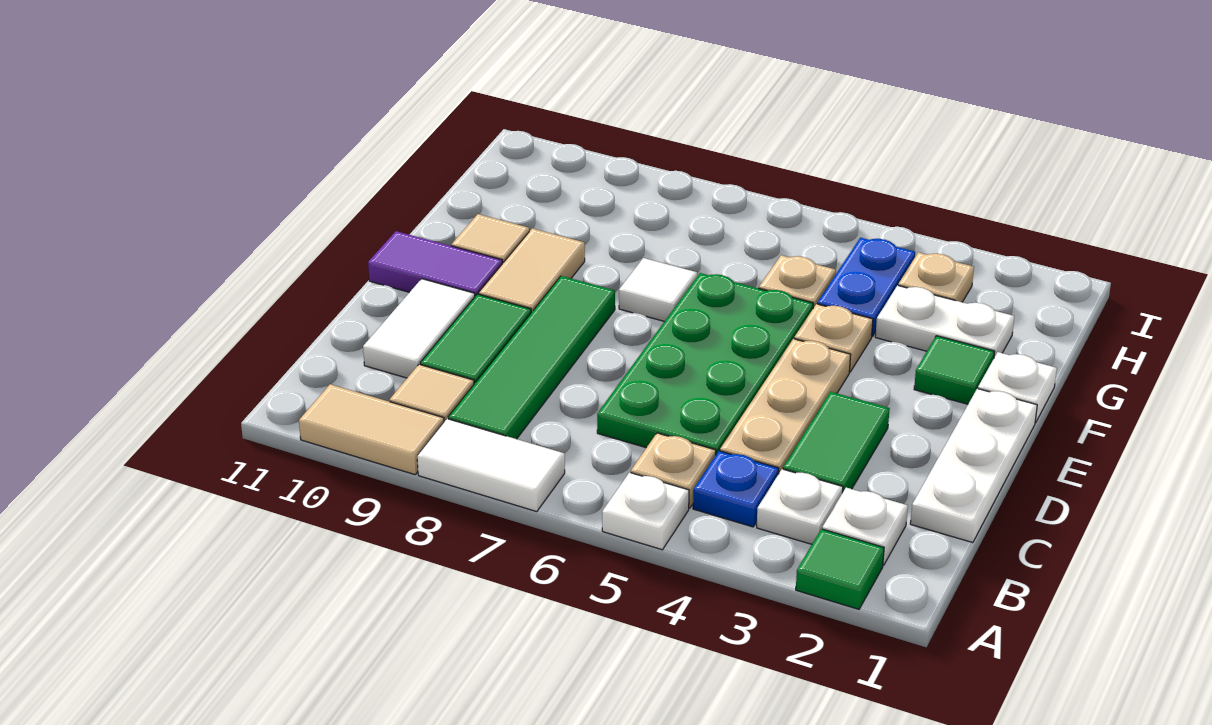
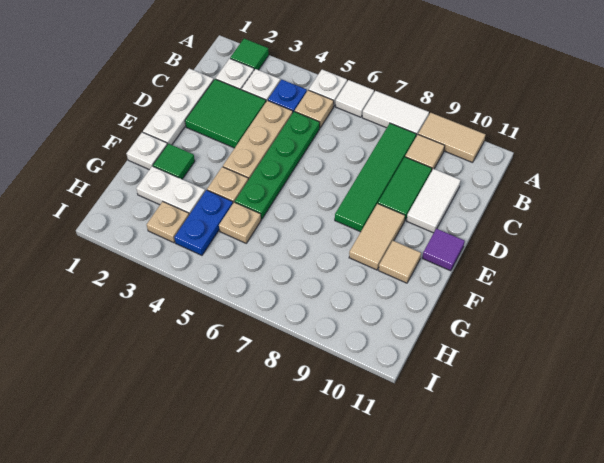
green 1x2 tile [783,392,890,493] -> green 2x2 tile [185,79,266,148]
green 2x4 plate [597,273,813,454] -> green 1x4 plate [235,111,320,219]
purple 1x2 tile [368,231,503,296] -> purple 1x1 tile [422,229,465,271]
white 1x1 tile [619,258,697,321] -> white 1x1 tile moved to [335,80,374,117]

